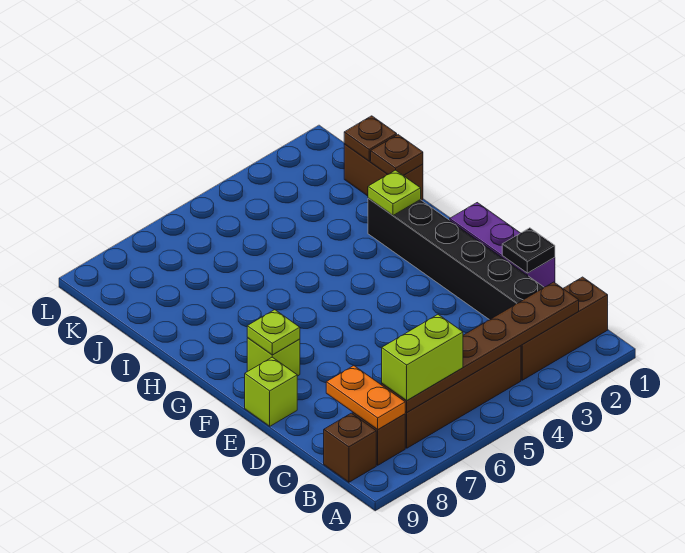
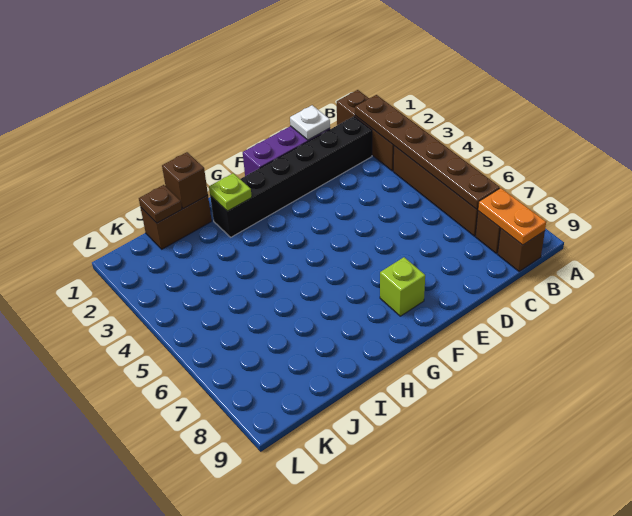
lime 1x2 brick [382,315,463,401] -> none
orange 1x2 plate [326,366,405,429] -> orange 1x2 plate turned to [478,188,546,245]
black 1x1 plate [502,228,555,273] -> white 1x1 plate [290,105,330,140]
lime 1x1 brick [245,357,297,426] -> none
lime 1x1 plate [247,310,300,355] -> none
brown 1x1 plate [371,135,423,175] -> brown 1x1 brick [162,152,208,209]

